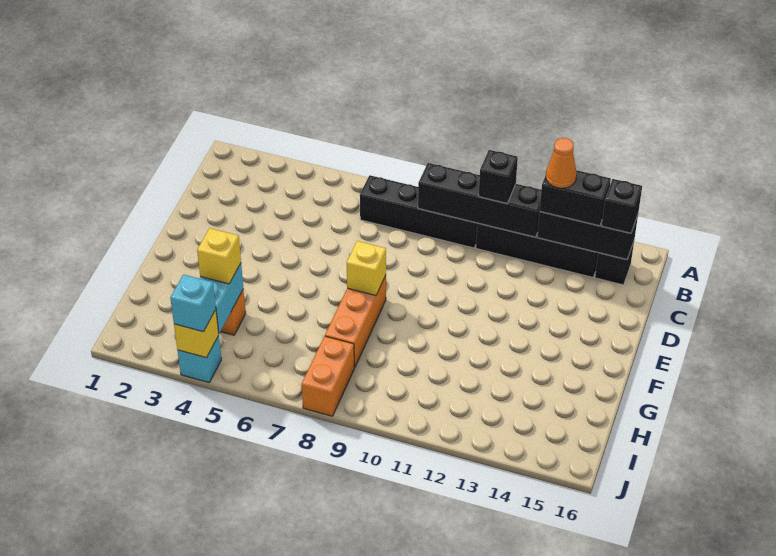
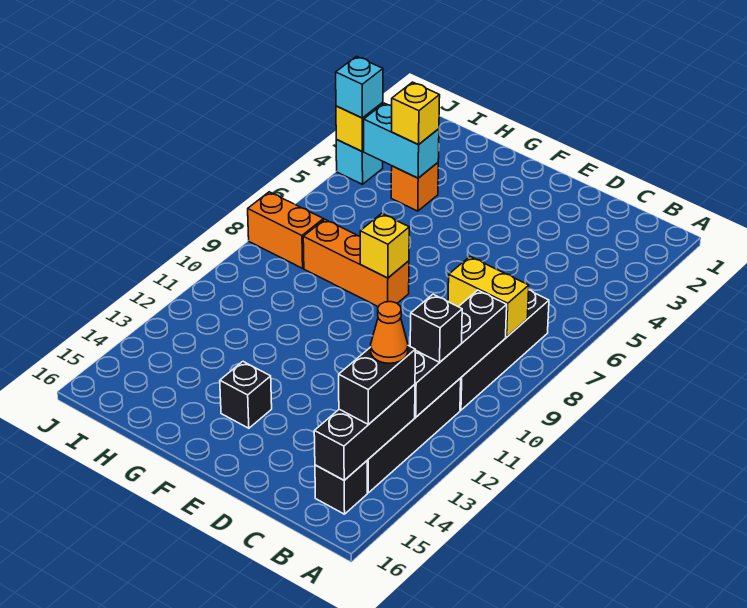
none -> yellow 1x2 brick [448,257,529,337]
black 1x1 brick [602,179,642,233] -> black 1x1 brick moved to [220,362,272,428]

